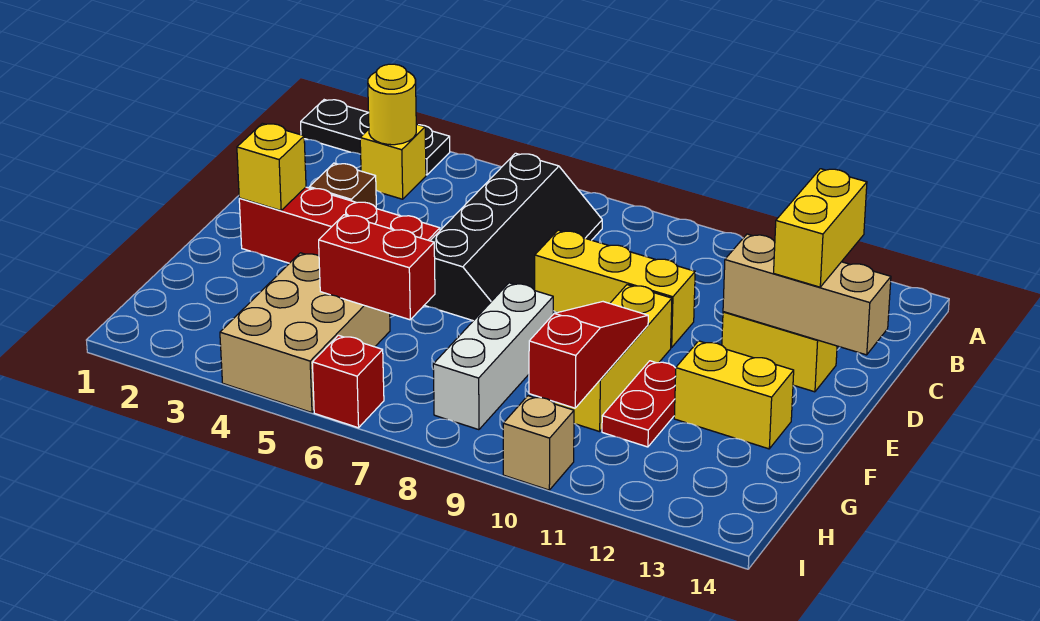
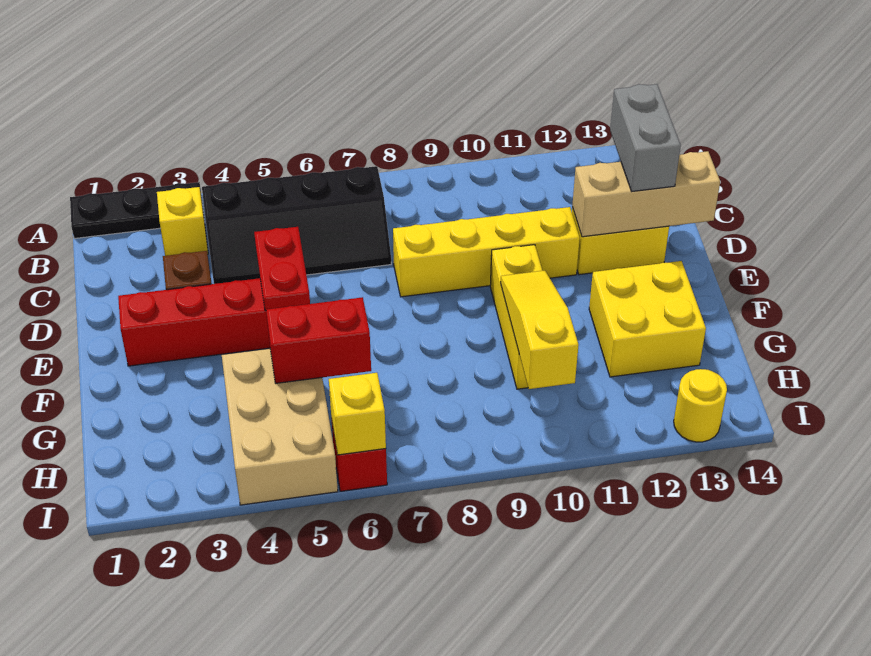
yellow 1x1 round brick [368,64,416,145] -> yellow 1x1 round brick moved to [674,369,727,442]
black 2x4 slope [425,153,602,321] -> black 2x4 slope turned to [202,166,391,284]
yellow 1x2 brick [774,169,867,287] -> grey 1x2 brick [610,84,681,191]
yellow 1x3 brick [535,230,695,348] -> yellow 1x4 brick [393,207,580,297]
yellow 1x1 brick [237,123,306,211] -> yellow 1x1 brick moved to [329,373,386,455]
white 1x3 brick [433,283,553,430] -> none
red 1x3 slope [529,302,648,408] -> yellow 1x3 slope [501,271,579,389]
red 1x2 plate [602,361,676,447] -> red 1x2 plate moved to [254,227,310,311]
yellow 1x2 brick [674,341,794,449] -> yellow 2x2 brick [589,261,706,377]
tan 1x1 brick [503,396,574,490] -> none

